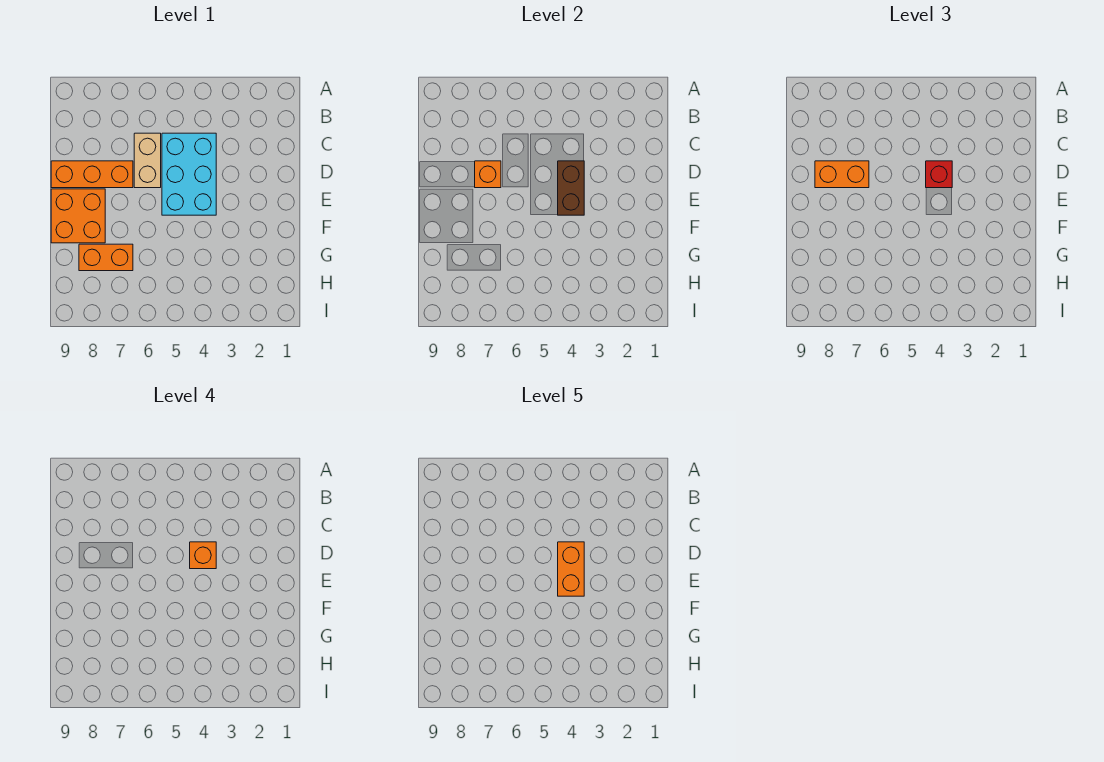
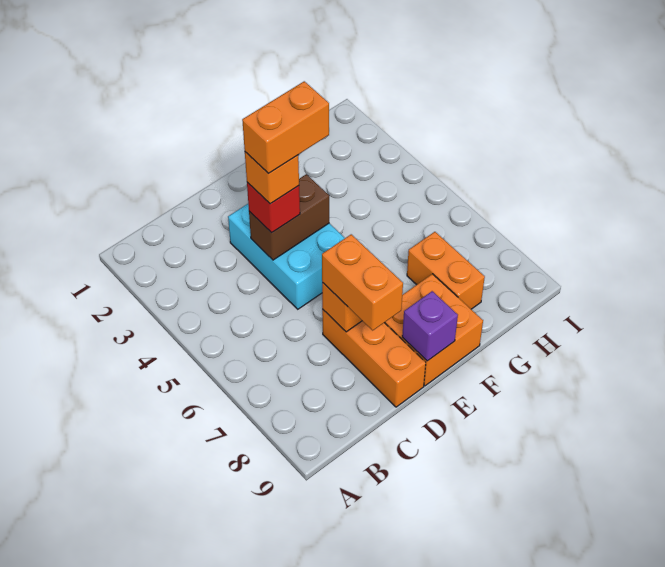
cyan 2x3 brick [162,133,216,215] -> cyan 2x3 brick turned to [228,204,345,309]
tan 1x2 brick [134,133,161,188] -> none
none -> purple 1x1 brick [402,291,458,361]

